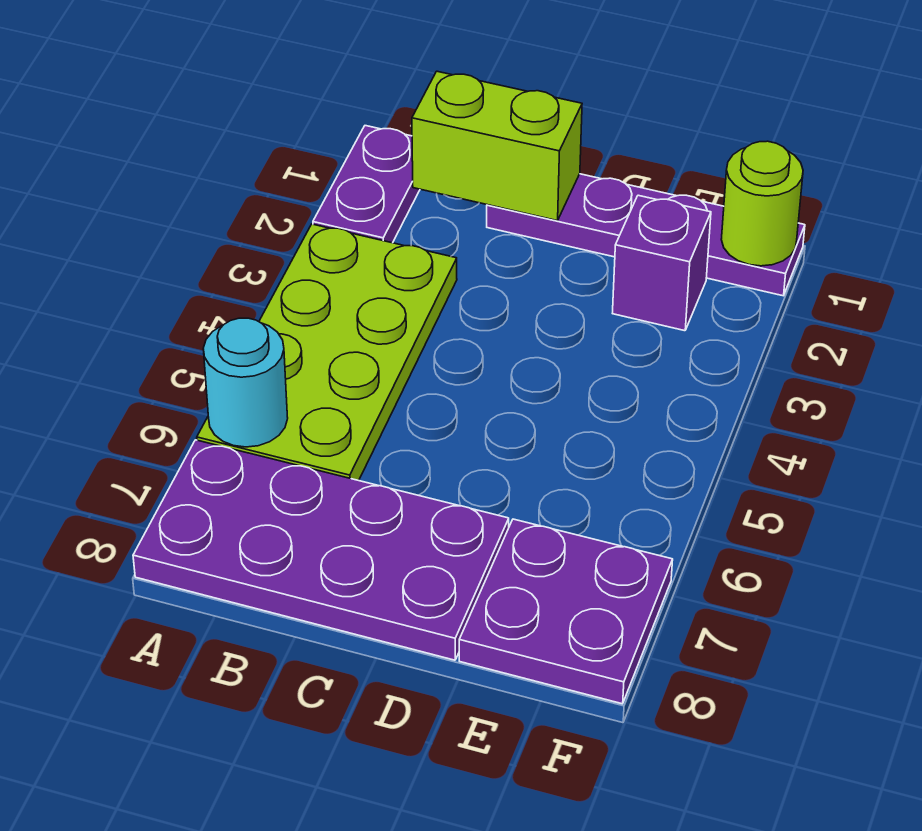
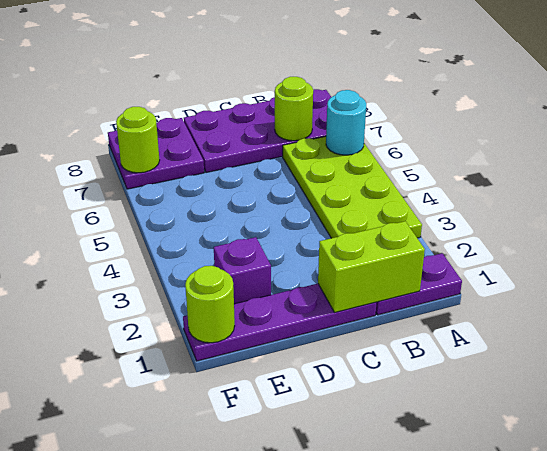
purple 1x2 plate [313,126,420,243] -> purple 1x2 plate turned to [376,253,462,315]
none -> lime 1x1 round brick [275,77,313,141]
none -> lime 1x1 round brick [116,107,160,173]

